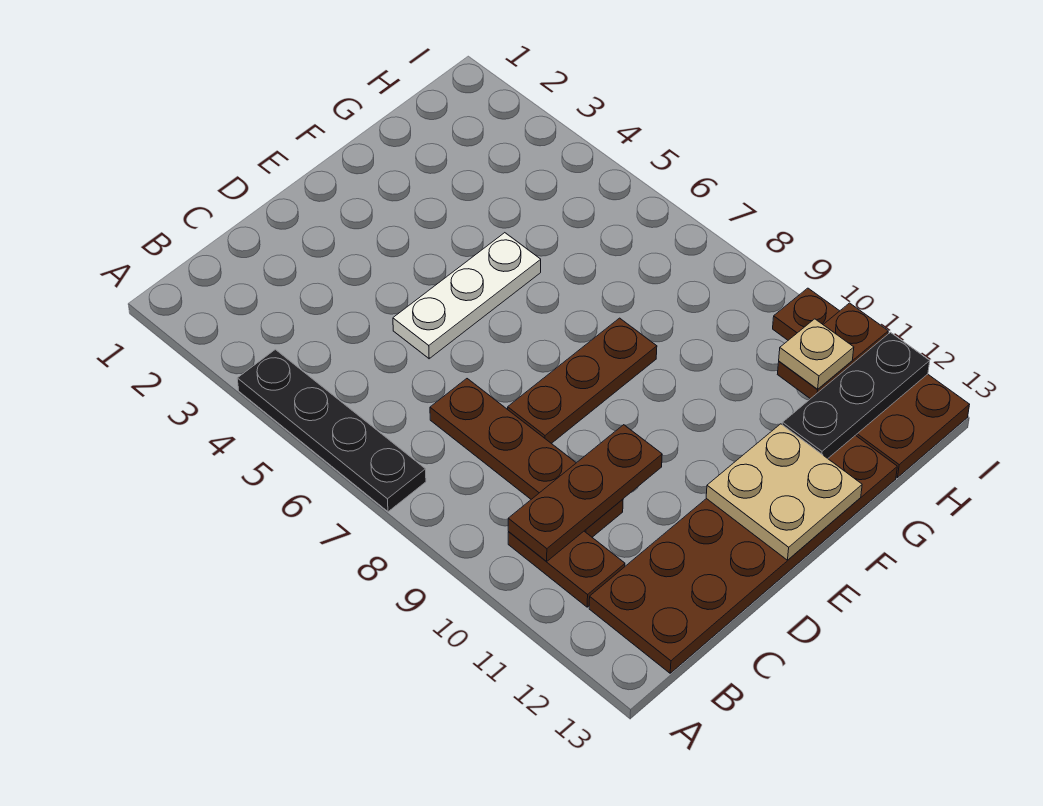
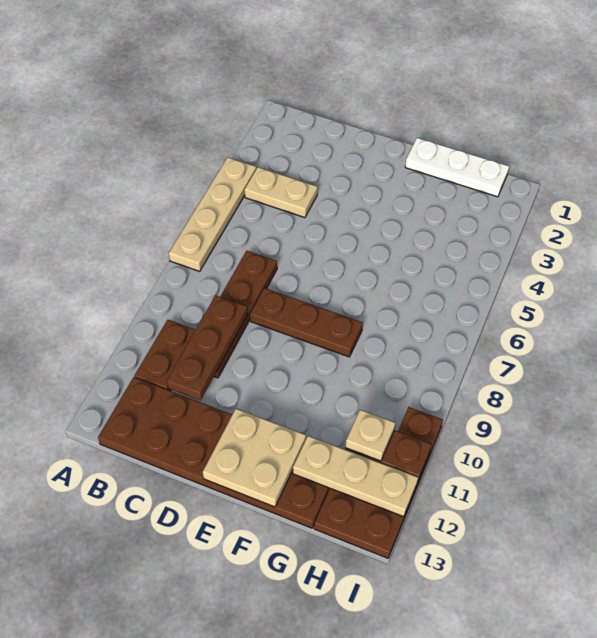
black 1x4 plate [237,349,426,512] -> tan 1x4 plate [169,157,256,271]
none -> tan 1x2 plate [245,167,318,218]
brown 1x3 plate [508,425,662,562] -> brown 1x3 plate turned to [167,295,248,400]
white 1x3 plate [393,233,541,359] -> white 1x3 plate moved to [405,138,509,197]
black 1x3 plate [782,332,930,458] -> tan 1x3 plate [293,436,418,517]

